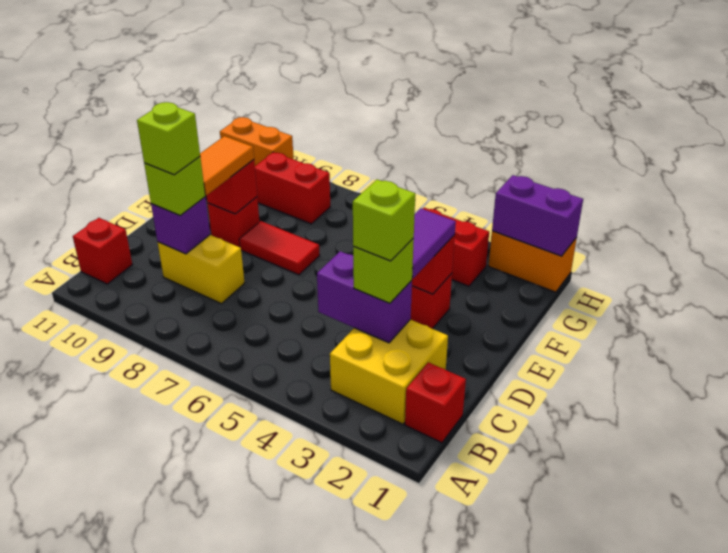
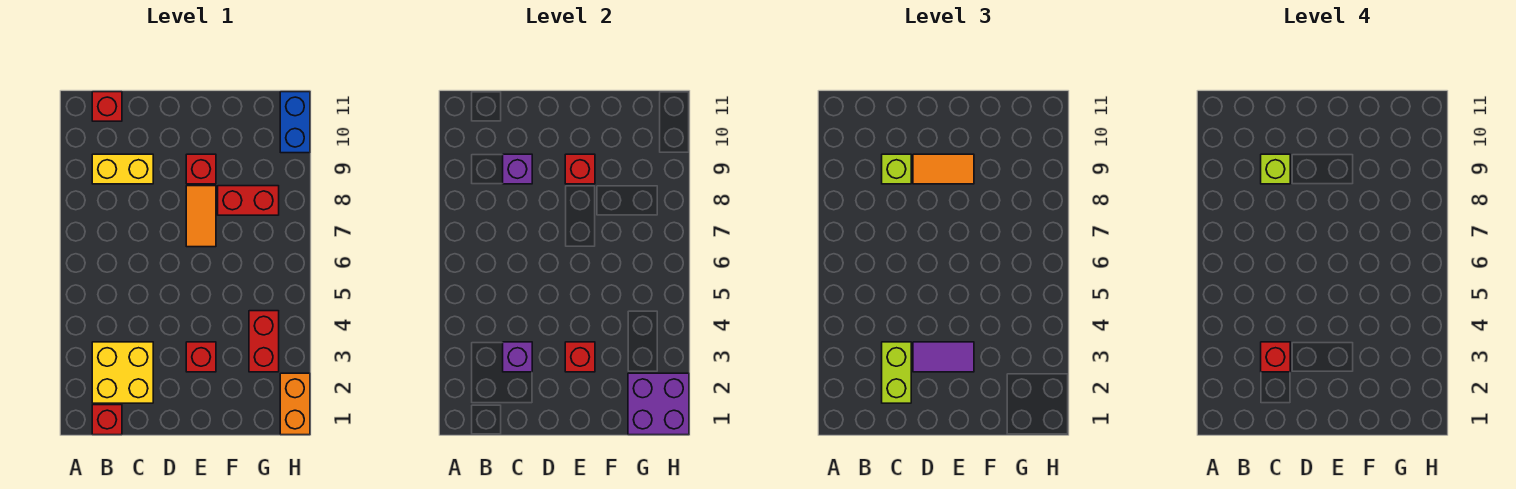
purple 1x2 brick [317,251,412,343] -> purple 1x1 brick [503,342,532,372]
lime 1x1 brick [353,239,414,303] -> lime 1x2 brick [882,342,911,403]
lime 1x1 brick [353,180,415,261] -> red 1x1 brick [1261,342,1290,372]
yellow 1x2 brick [158,235,244,304] -> yellow 1x2 brick turned to [92,154,153,184]
red 1x2 tile [239,221,320,275] -> orange 1x2 tile [186,186,216,247]
red 1x2 brick [255,152,330,224] -> red 1x2 brick turned to [218,186,279,215]
purple 1x2 brick [492,175,583,256] -> purple 2x2 brick [628,373,689,435]
orange 1x2 brick [220,117,294,166] -> blue 1x2 brick [280,92,310,153]

